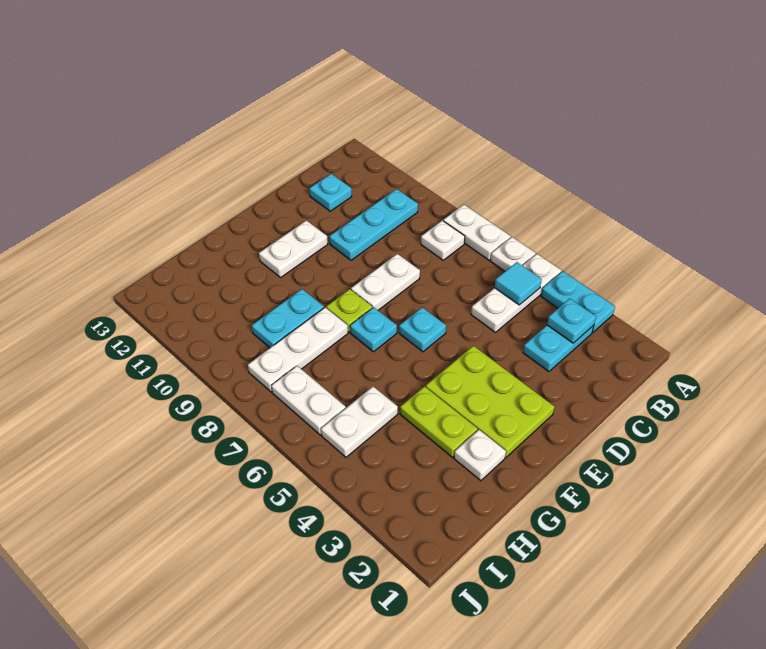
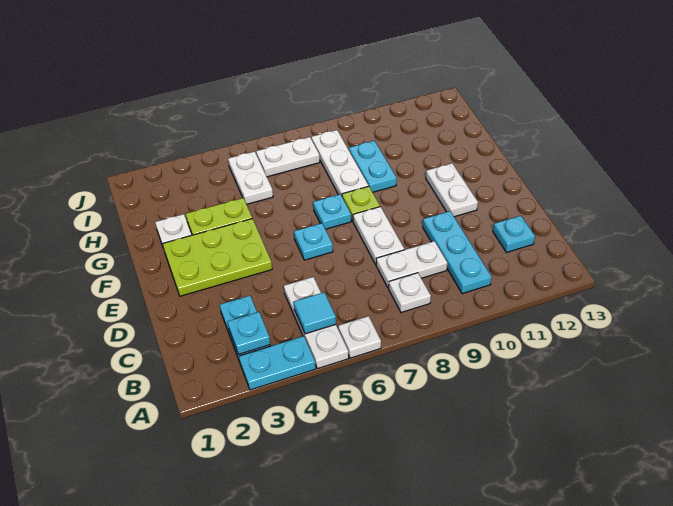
white 1x2 plate [443,205,511,260] -> white 1x2 plate moved to [376,241,447,288]

